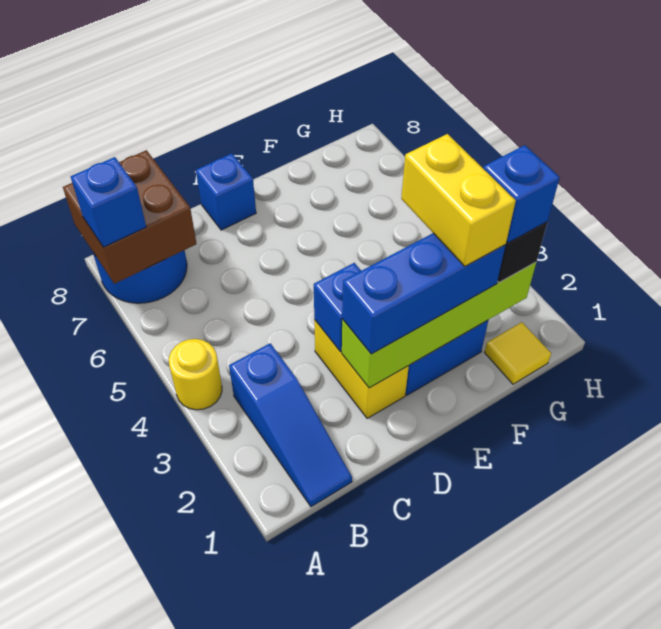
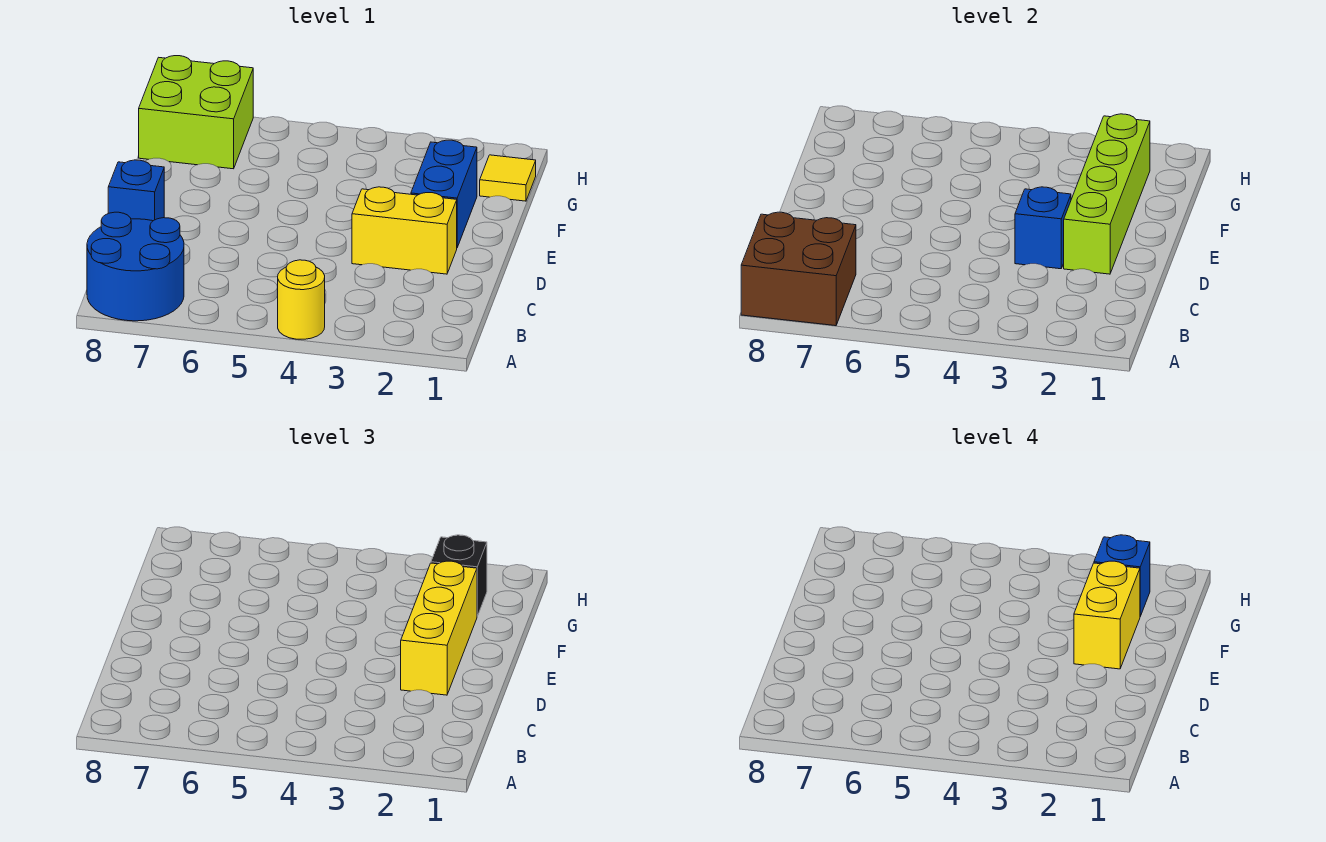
blue 1x1 brick [71,157,146,247] -> none
blue 1x3 slope [229,343,352,507] -> none
blue 1x3 brick [342,233,506,354] -> yellow 1x3 brick [401,561,477,695]
yellow 1x2 brick [401,134,516,266] -> yellow 1x2 brick turned to [1074,561,1140,669]
none -> lime 2x2 brick [139,56,253,169]

